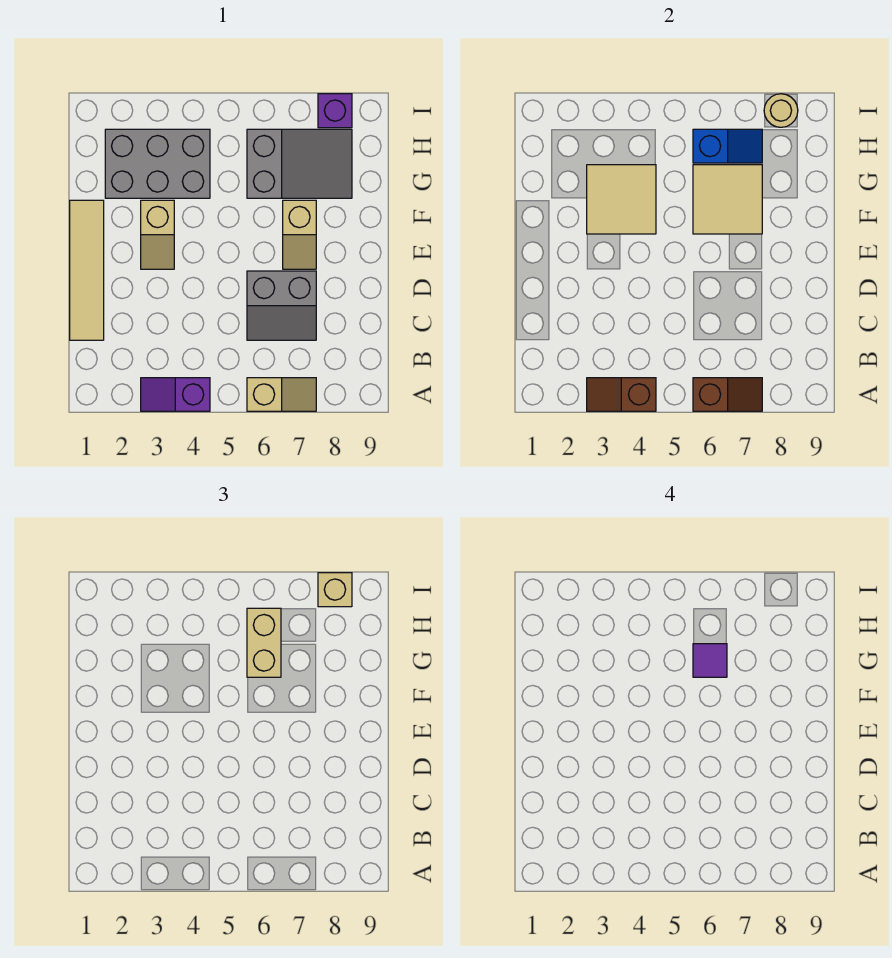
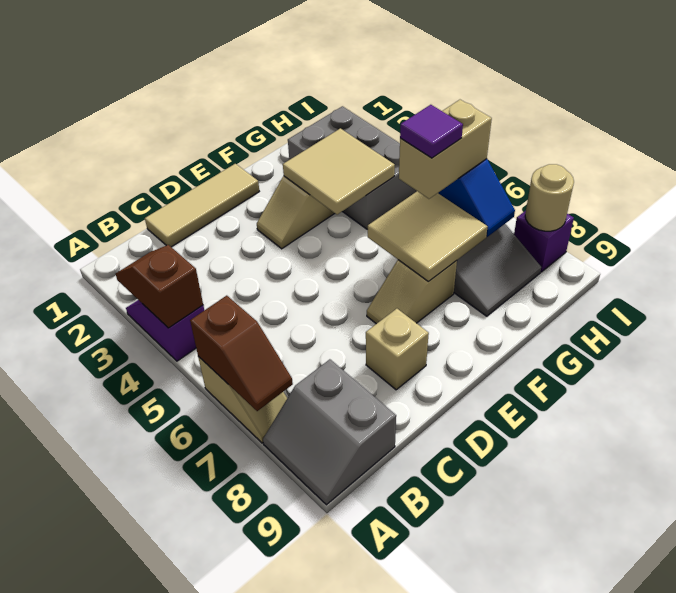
tan 1x4 tile [70,200,104,340] -> tan 1x3 tile [145,164,259,247]
grey 2x2 slope [247,271,316,340] -> grey 2x2 slope moved to [263,359,396,505]
tan 1x1 brick [318,573,352,607] -> tan 1x1 brick moved to [366,309,429,390]

